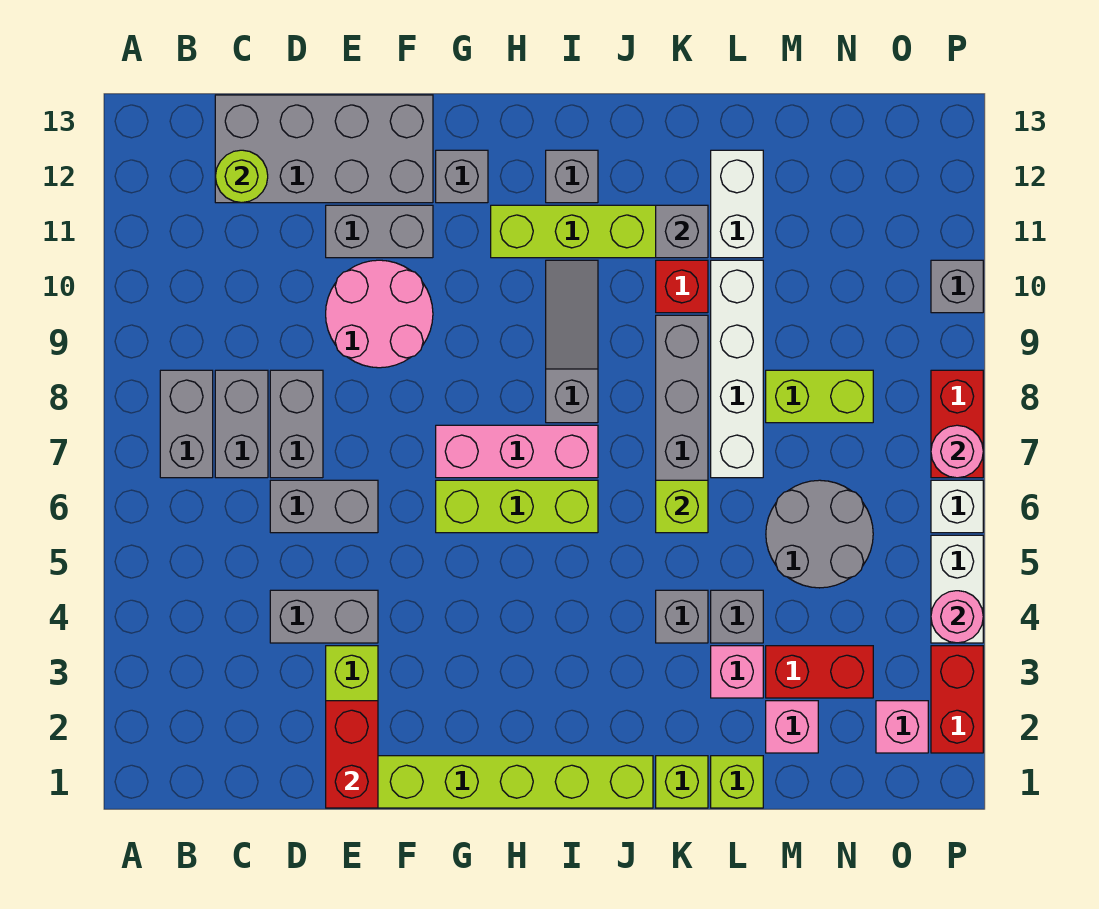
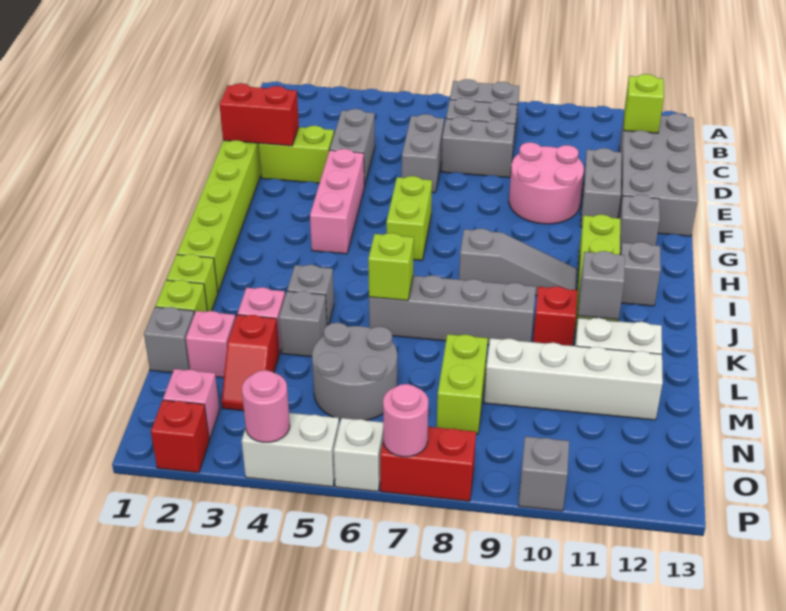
lime 1x1 round brick [215,150,268,203] -> lime 1x1 brick [624,74,664,133]
lime 1x3 brick [436,480,598,533] -> lime 1x2 brick [386,176,432,260]
pink 1x3 brick [436,425,598,478] -> pink 1x3 brick moved to [310,149,364,254]
white 1x4 brick [711,260,763,478] -> white 1x4 brick moved to [484,338,663,420]
none -> grey 1x1 brick [144,307,194,373]
red 1x2 brick [766,646,873,698] -> red 1x2 slope [221,315,279,411]
red 1x2 brick [931,646,983,753] -> red 1x1 brick [151,400,209,473]

